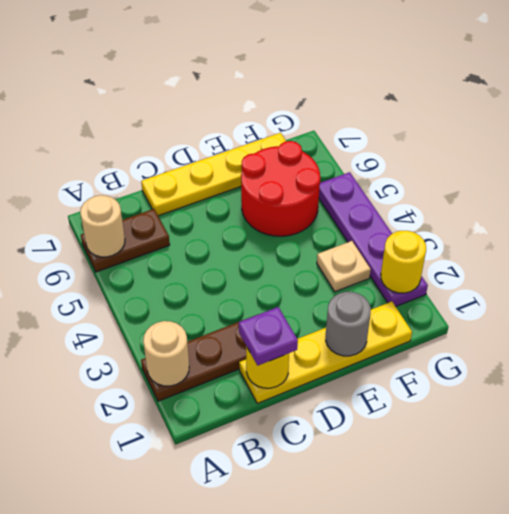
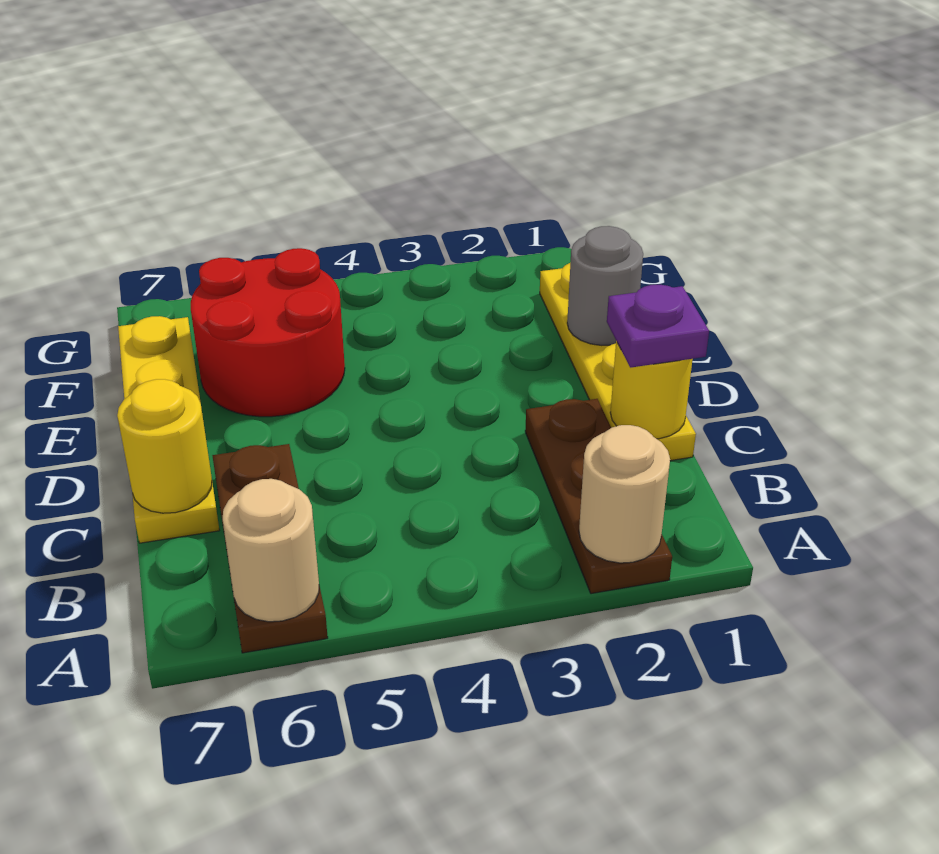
brown 1x2 plate [81,209,170,272] -> brown 1x3 plate [212,444,328,653]
tan 1x1 plate [317,241,371,292] -> none
purple 1x4 plate [319,172,428,306] -> none
yellow 1x1 round brick [381,231,426,293] -> yellow 1x1 round brick moved to [117,379,212,513]

